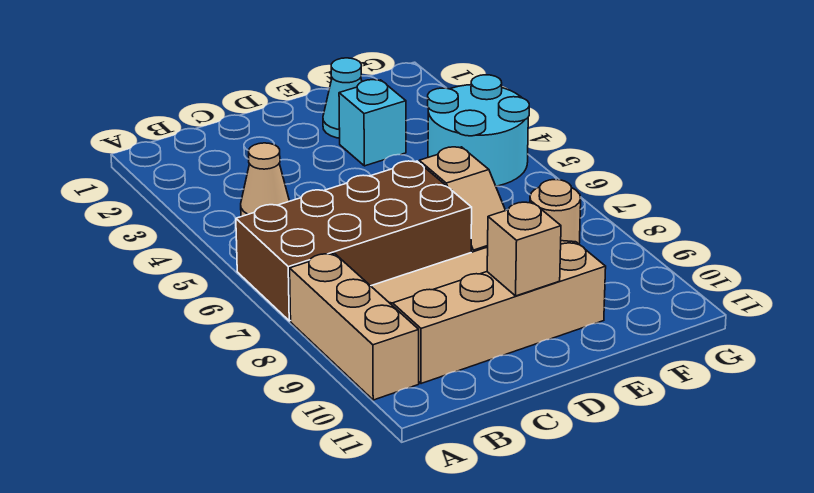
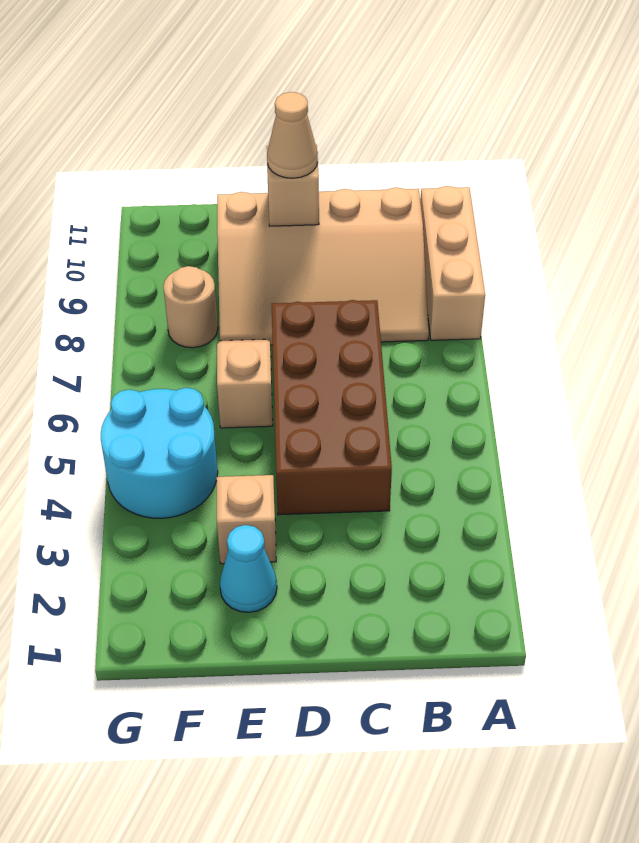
brown 2x4 brick [236,161,472,321] -> brown 2x4 brick turned to [272,300,392,515]
tan 1x1 cone [241,143,289,216] -> tan 1x1 cone moved to [267,92,318,178]
cyan 1x1 brick [339,80,406,166] -> tan 1x1 brick [217,475,276,564]

